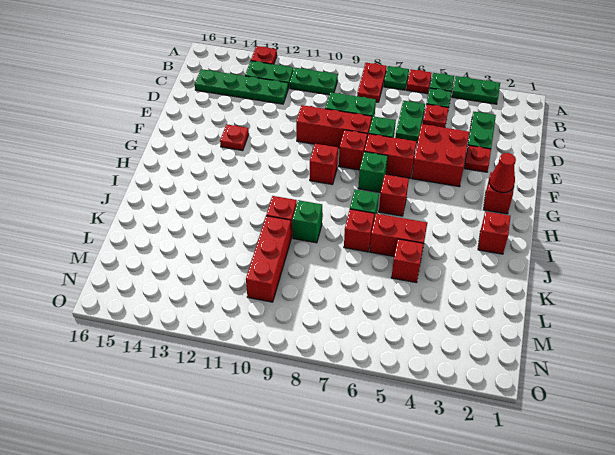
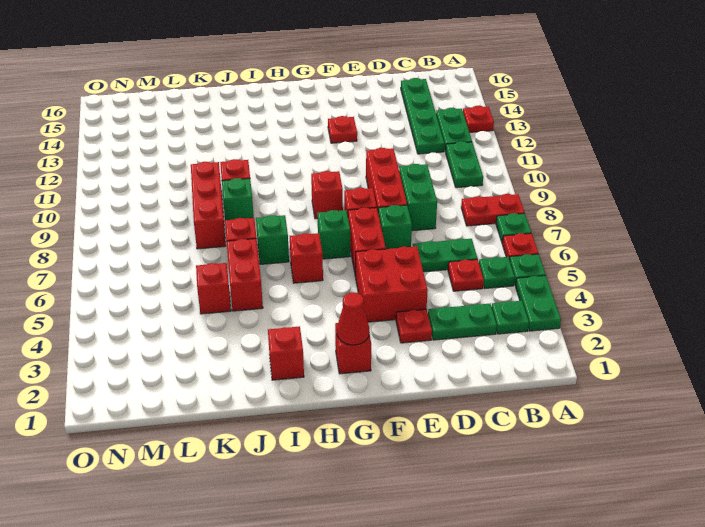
none -> green 1x1 plate [492,301,529,334]
red 1x3 brick [246,216,291,302] -> red 1x3 brick turned to [191,162,226,249]

